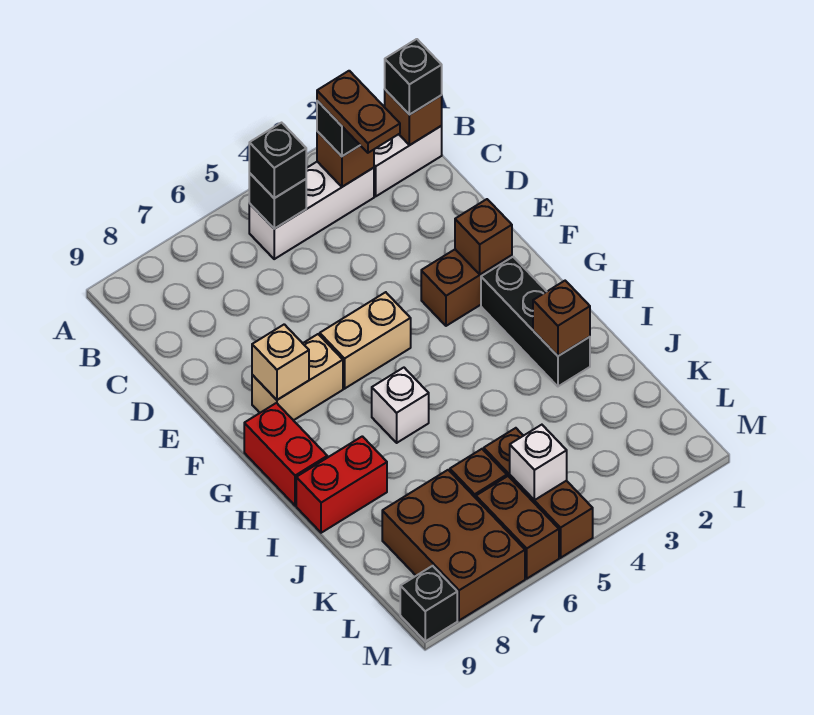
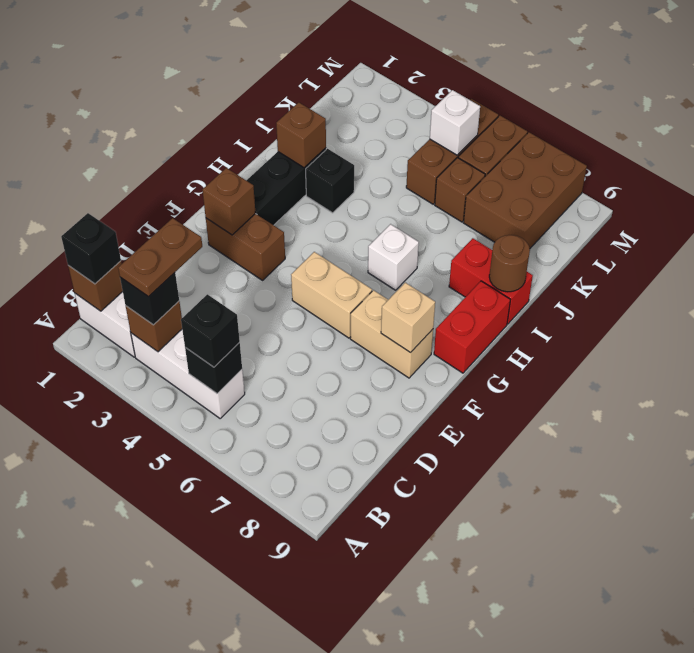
none -> brown 1x1 round brick [489,235,530,292]
black 1x1 brick [400,566,457,641] -> black 1x1 brick moved to [306,149,354,213]

